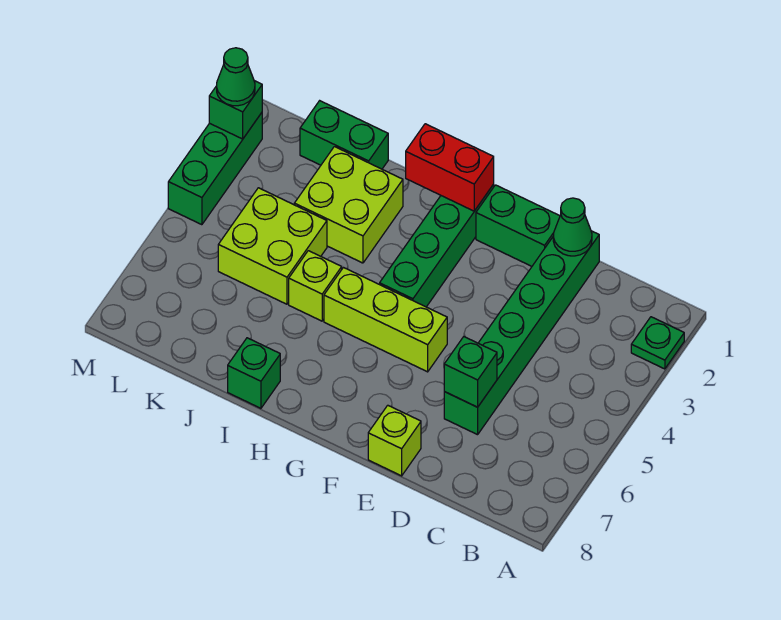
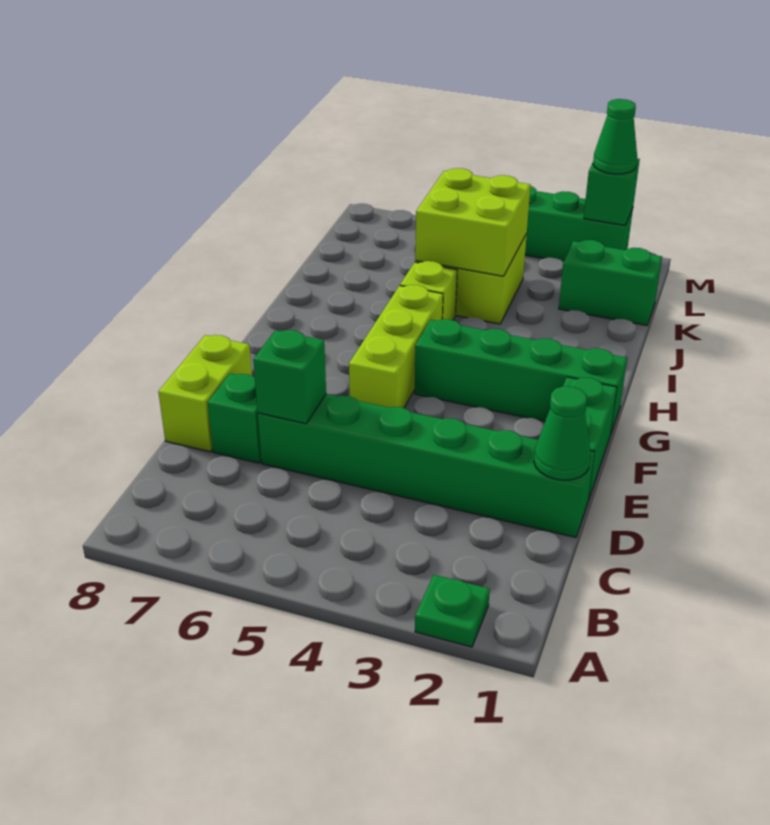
lime 1x1 brick [368,405,421,476] -> lime 1x2 brick [158,335,252,452]
red 1x2 brick [406,124,494,211] -> none
lime 2x2 brick [294,147,403,263] -> lime 2x2 brick moved to [415,168,530,276]
green 1x1 brick [228,338,280,408] -> green 1x1 brick moved to [207,373,261,463]
green 1x2 brick [300,101,388,169] -> green 1x2 brick turned to [559,240,662,325]

